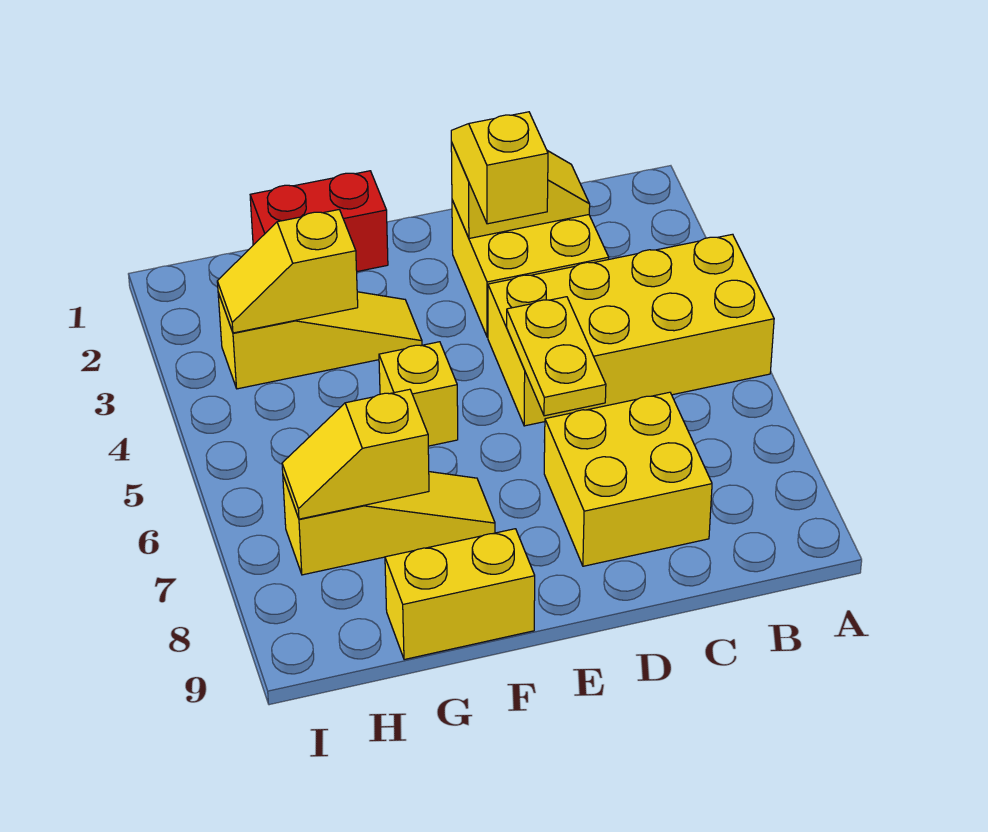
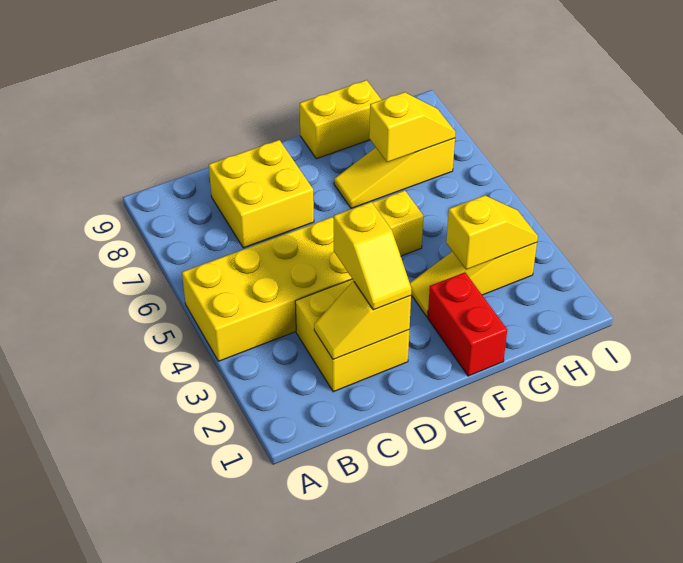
yellow 1x2 plate [507,297,606,416] -> none
red 1x2 brick [250,171,388,272] -> red 1x2 brick turned to [428,272,507,376]

